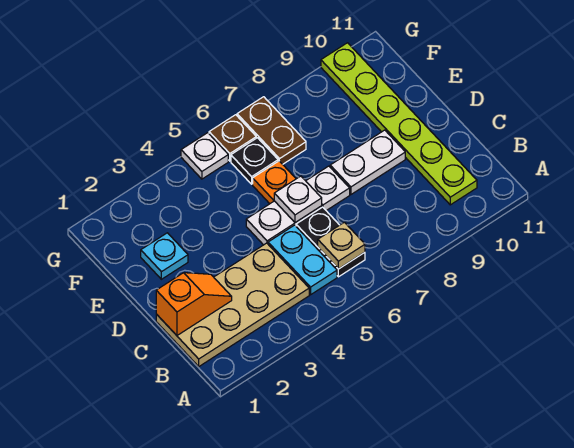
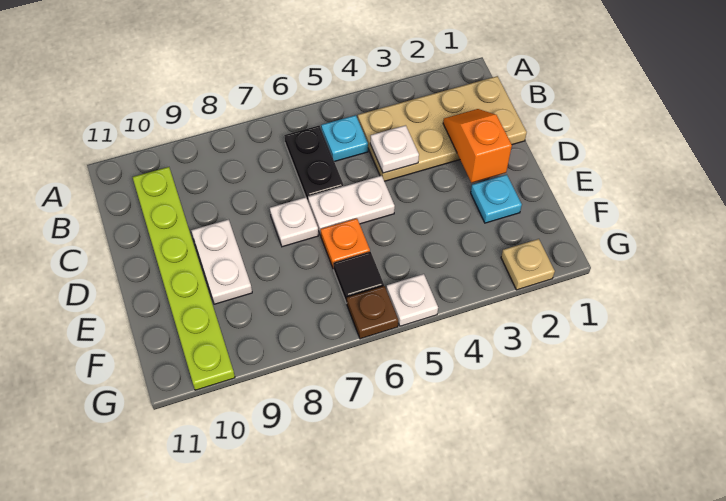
cyan 1x2 plate [268,225,337,295] -> cyan 1x1 plate [321,115,368,162]
tan 1x1 plate [318,222,365,269] -> tan 1x1 plate moved to [501,239,555,290]
orange 1x2 slope [156,273,232,335] -> orange 1x2 slope turned to [443,109,512,183]
white 1x1 plate [274,176,322,223] -> white 1x1 plate moved to [370,125,419,173]
white 1x2 plate [330,130,405,194] -> white 1x2 plate turned to [191,219,252,304]
black 1x1 plate [231,138,278,184] -> black 1x1 tile [333,252,384,303]
brown 1x2 plate [237,97,306,164] -> none

